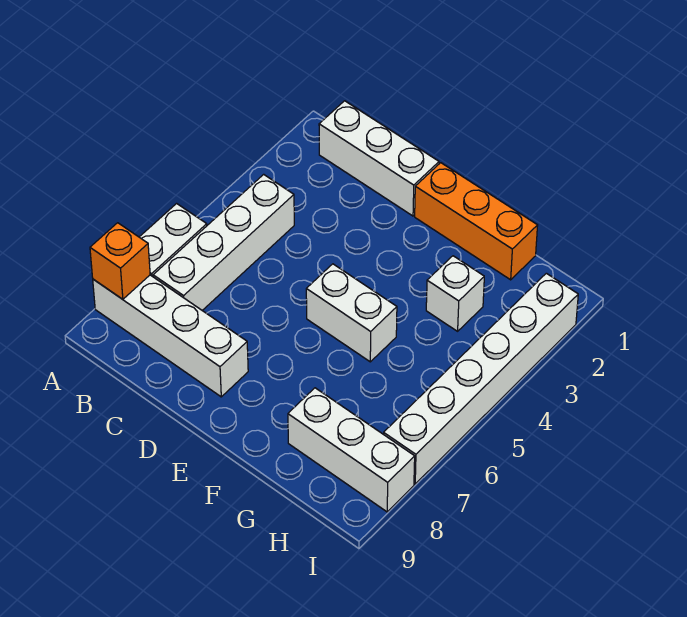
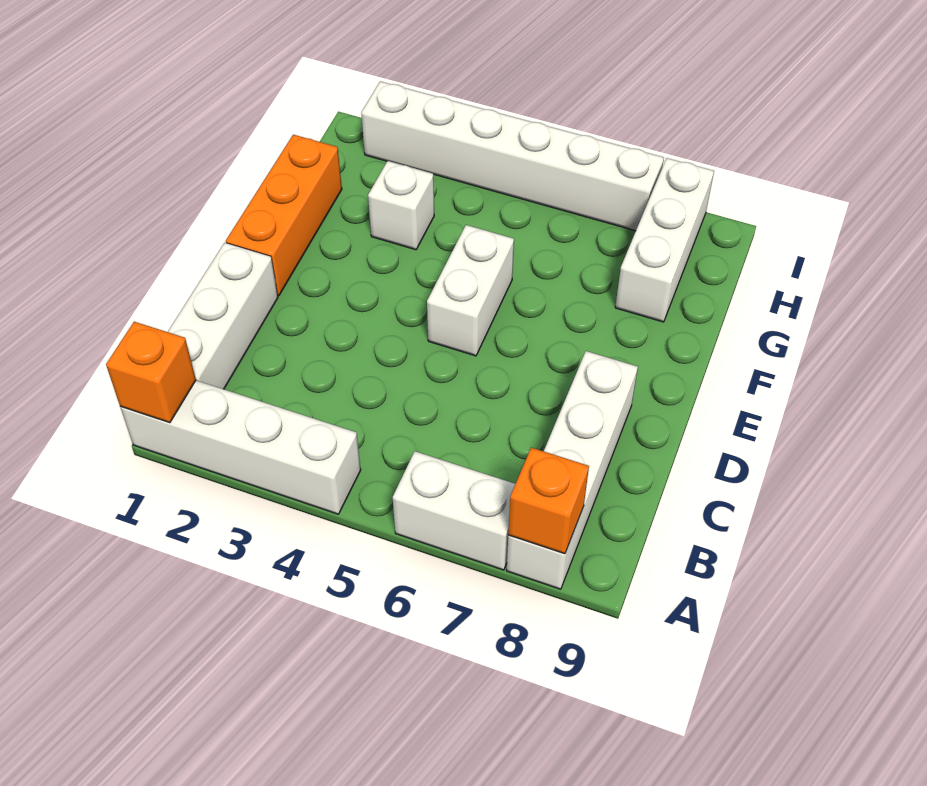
none -> orange 1x1 brick [106,322,196,423]
white 1x4 brick [153,174,294,310] -> white 1x4 brick moved to [120,381,361,514]

